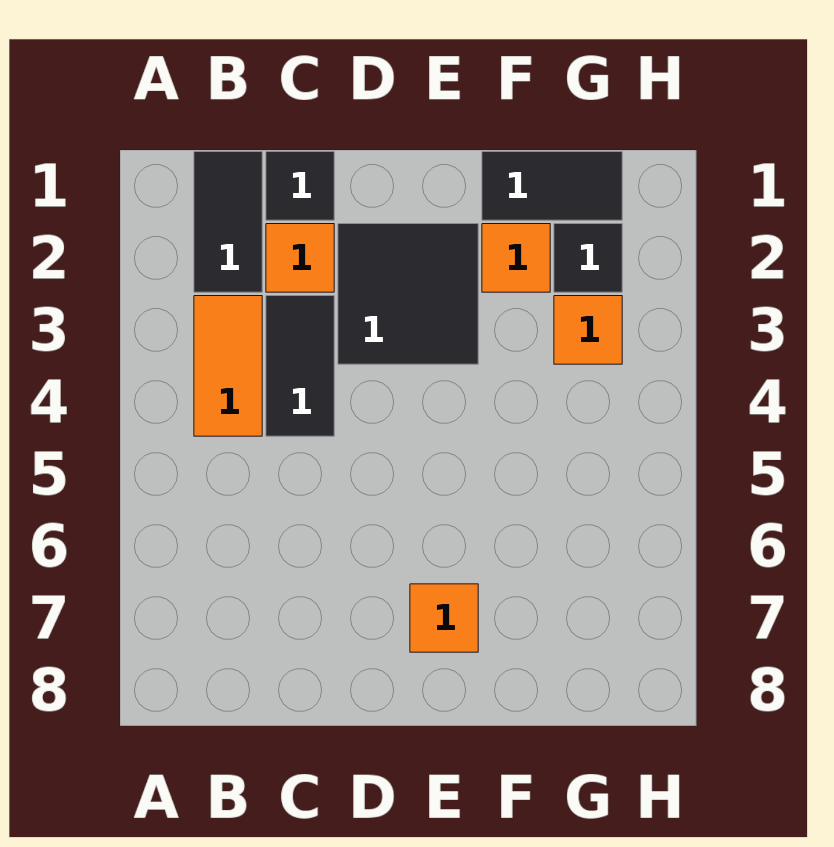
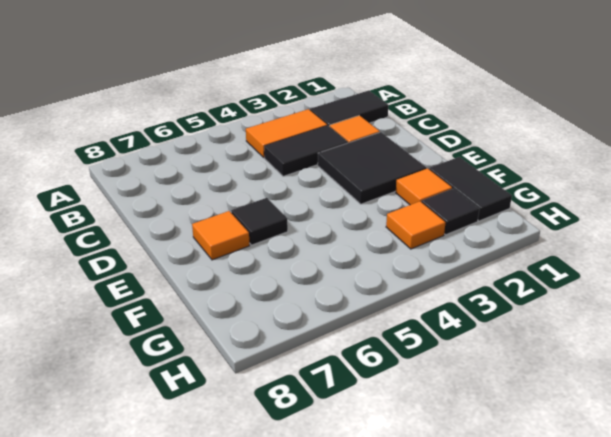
black 1x1 tile [266,152,334,220] -> black 1x1 tile moved to [231,198,288,245]

